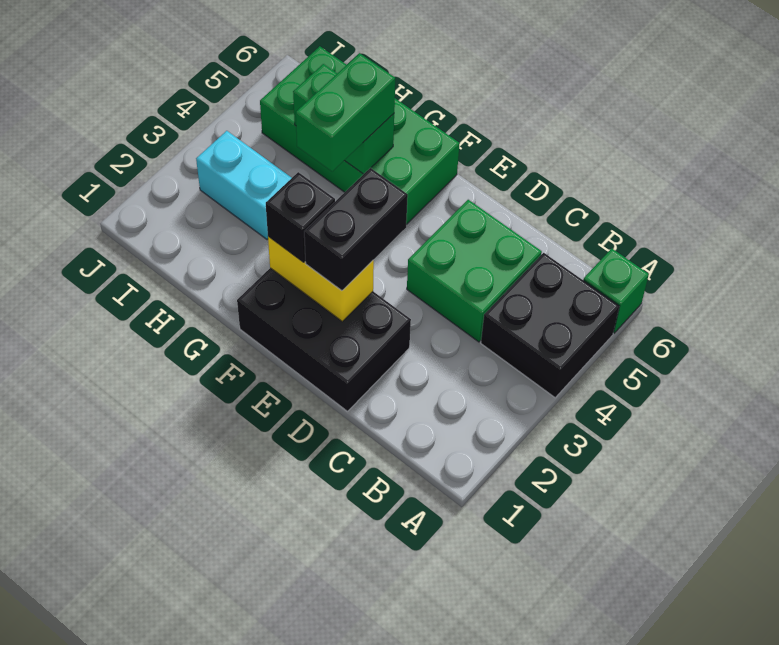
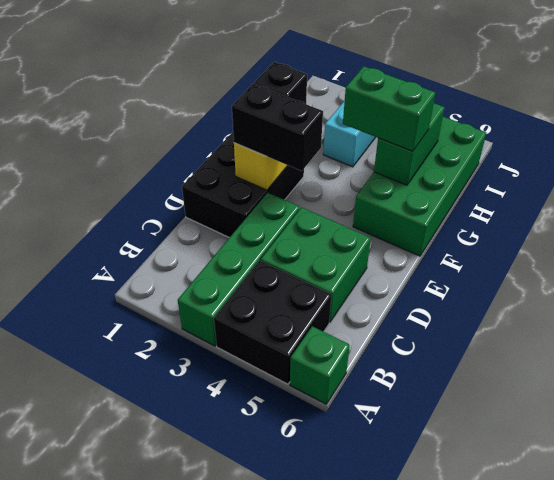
none -> green 1x4 brick [178,193,300,346]

